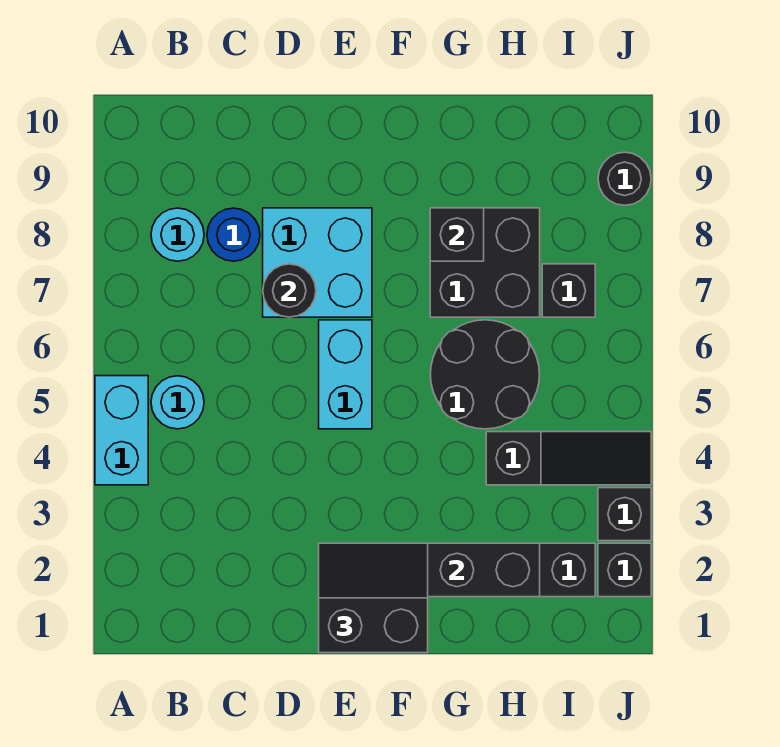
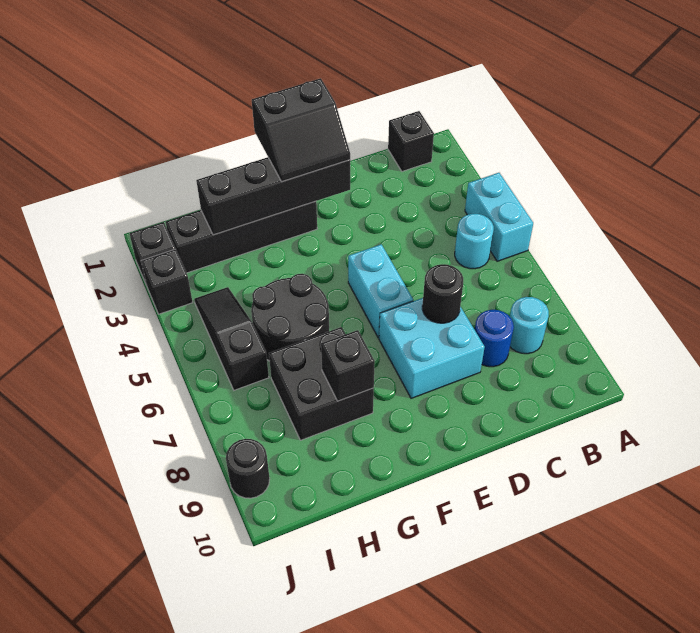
black 1x3 slope [486,432,651,485] -> black 1x3 slope turned to [194,287,269,390]
black 1x1 brick [542,264,595,317] -> black 1x1 brick moved to [388,111,434,171]

